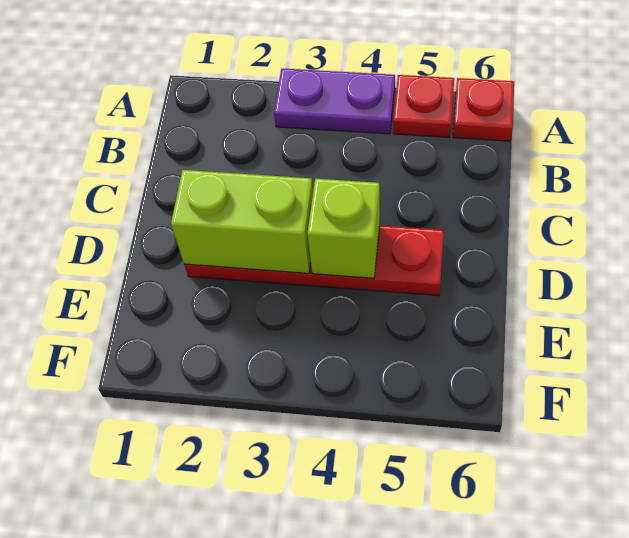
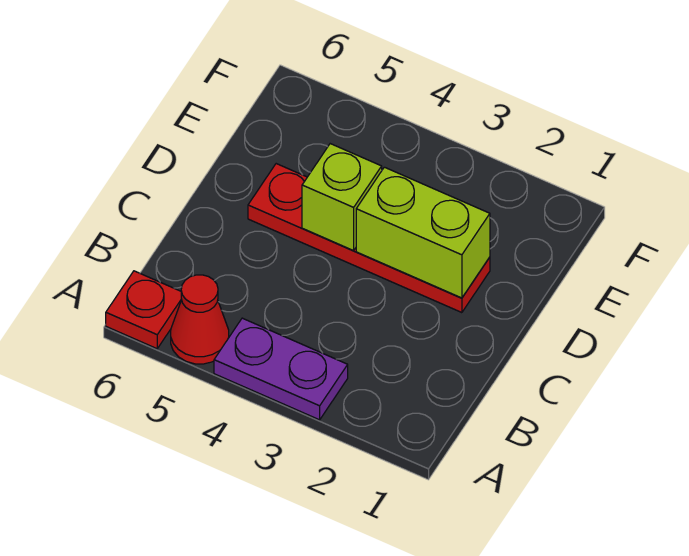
red 1x1 plate [393,75,454,137] -> red 1x1 cone [171,275,229,364]

